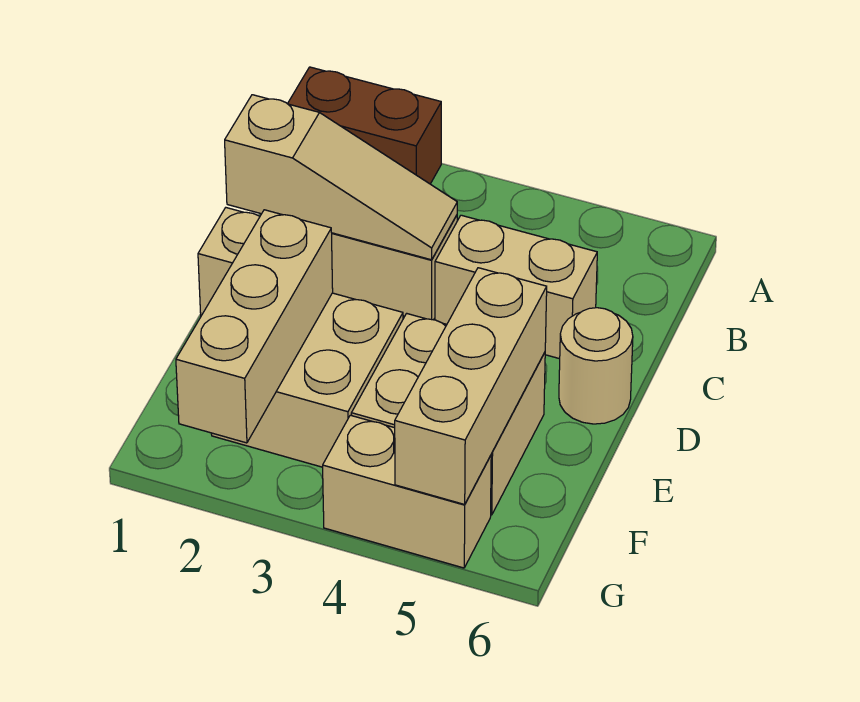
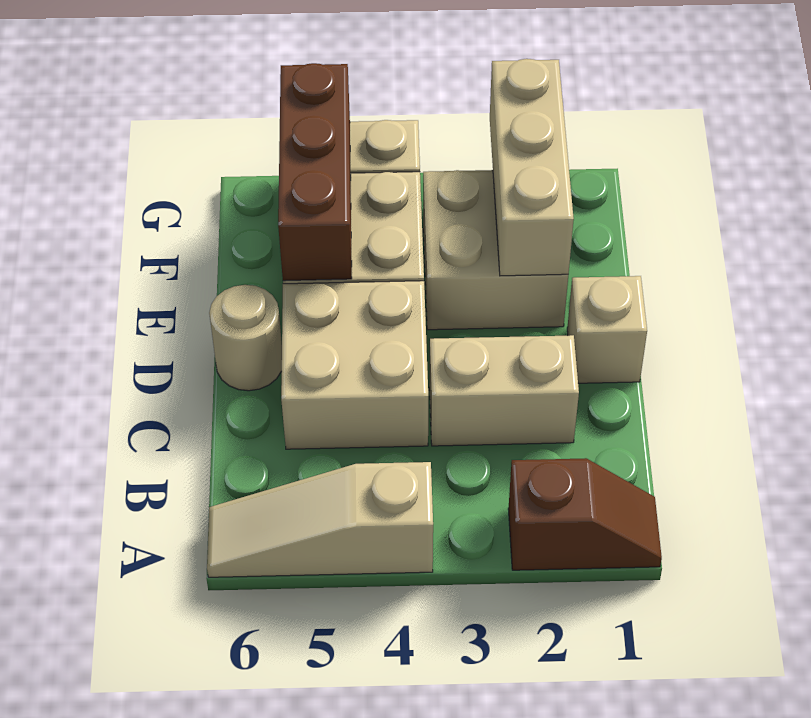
brown 1x2 brick [288,67,441,184] -> brown 1x2 slope [508,458,662,570]
tan 1x3 slope [225,95,457,260] -> tan 1x3 slope moved to [207,462,433,577]
tan 1x2 brick [435,215,597,359] -> tan 2x2 brick [281,281,428,449]
tan 1x3 brick [395,268,547,504] -> brown 1x3 brick [278,63,352,281]

